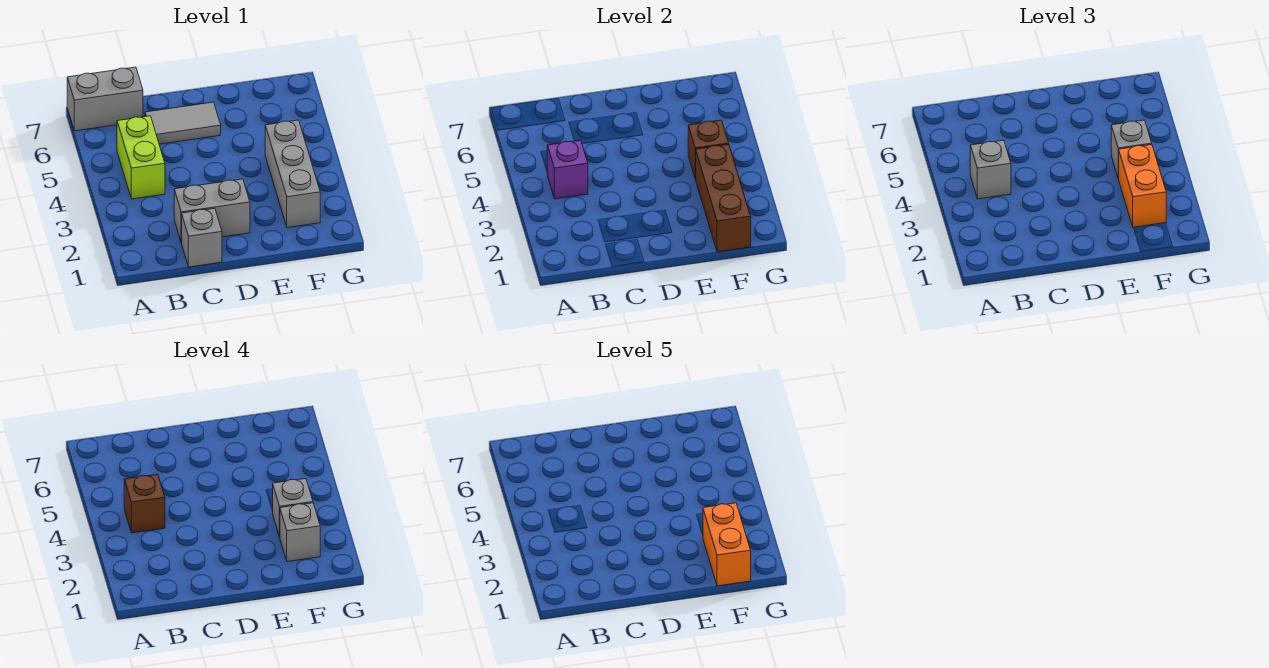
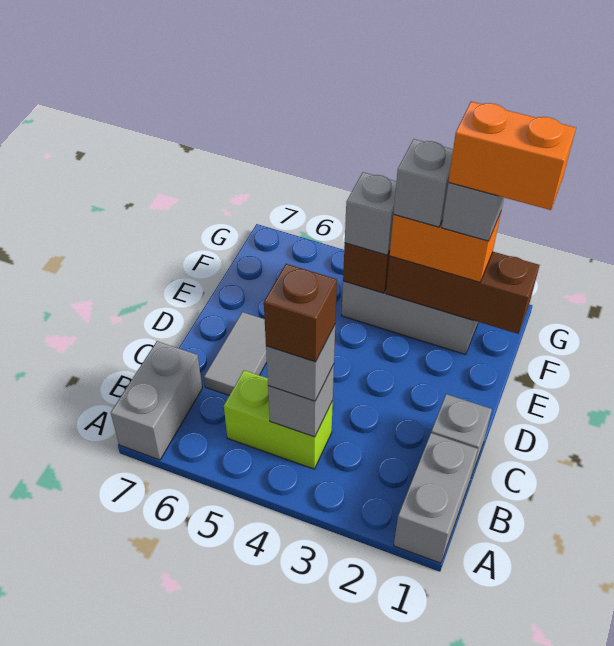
purple 1x1 brick [547,140,588,199] -> grey 1x1 brick [268,364,334,437]
grey 1x2 brick [174,179,250,243] -> grey 1x2 brick moved to [394,433,478,563]

